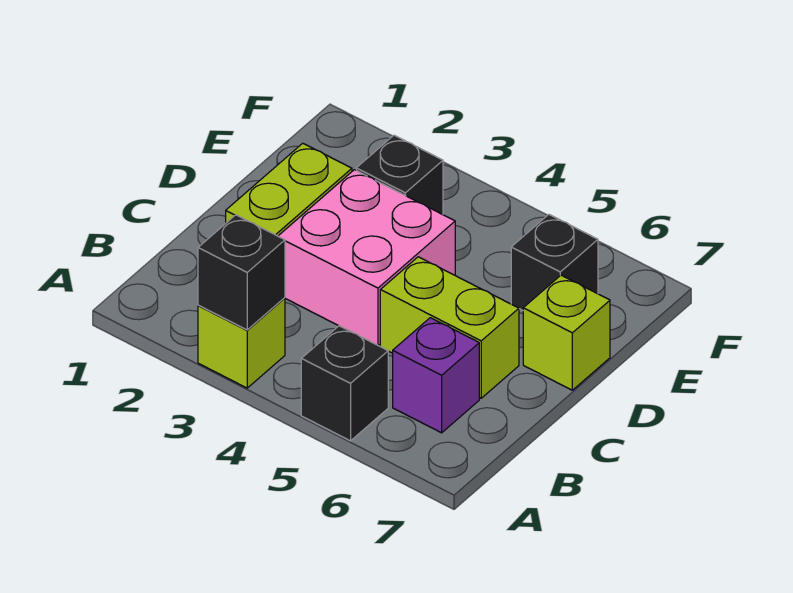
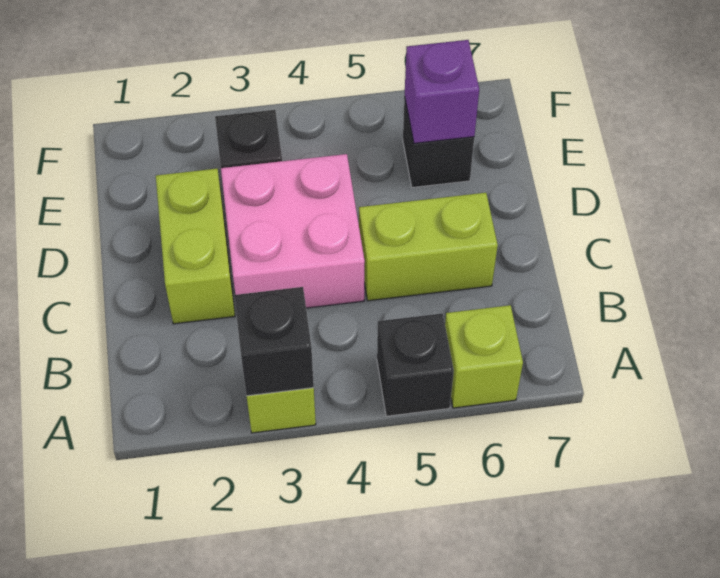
purple 1x1 brick [393,318,479,433] -> purple 1x1 brick moved to [405,40,479,143]
lime 1x1 brick [523,275,610,390] -> lime 1x1 brick moved to [445,305,523,408]

